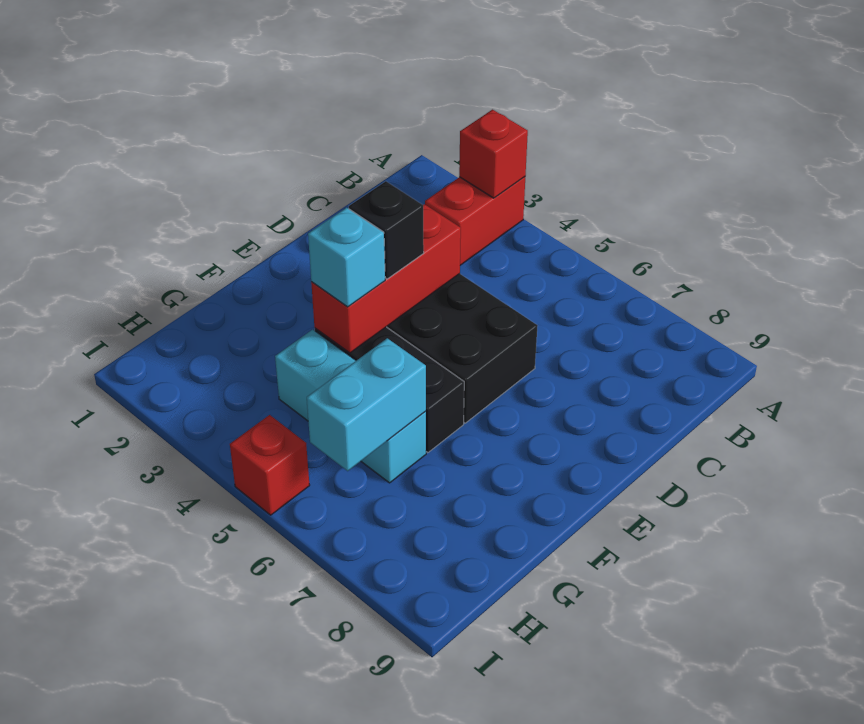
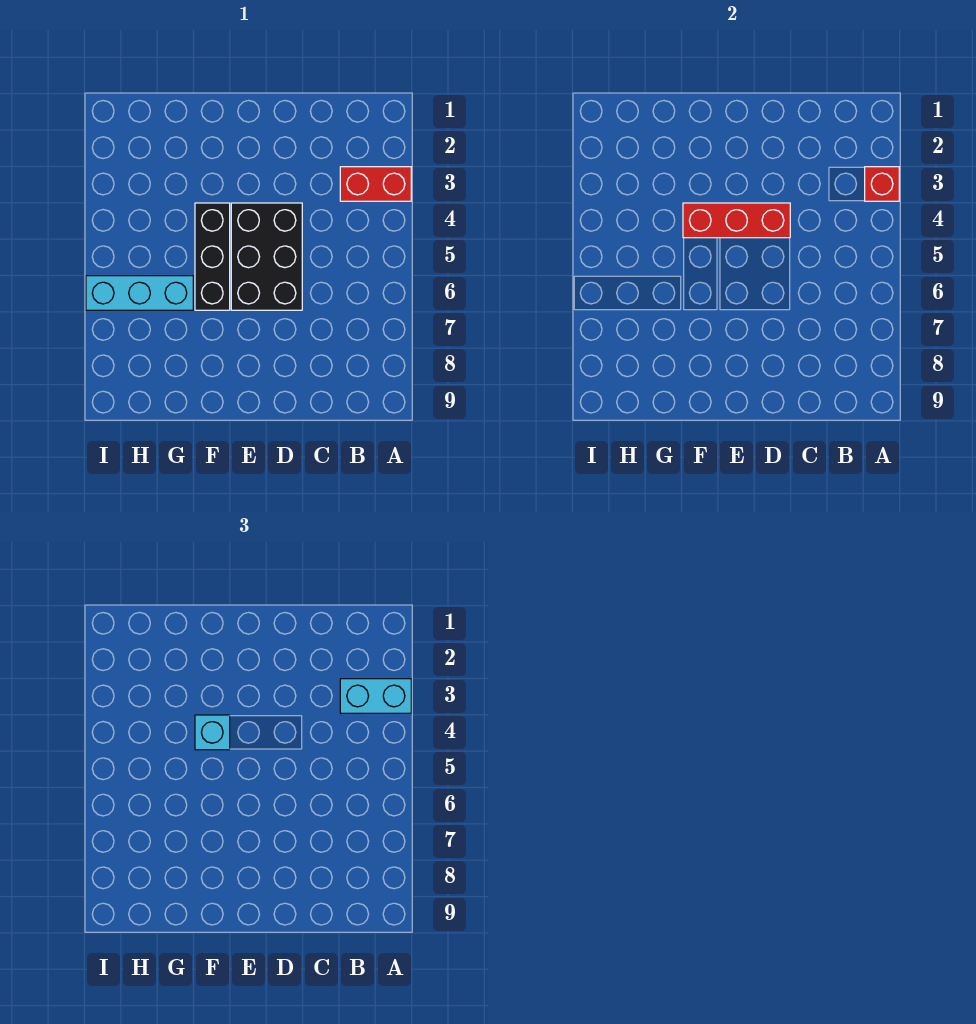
black 1x1 brick [349,181,424,279] -> none
cyan 1x3 brick [275,329,426,483] -> cyan 1x3 brick turned to [86,276,193,310]
cyan 1x2 brick [307,338,426,471] -> cyan 1x2 brick moved to [340,679,411,713]
red 1x1 brick [230,415,310,515] -> none

